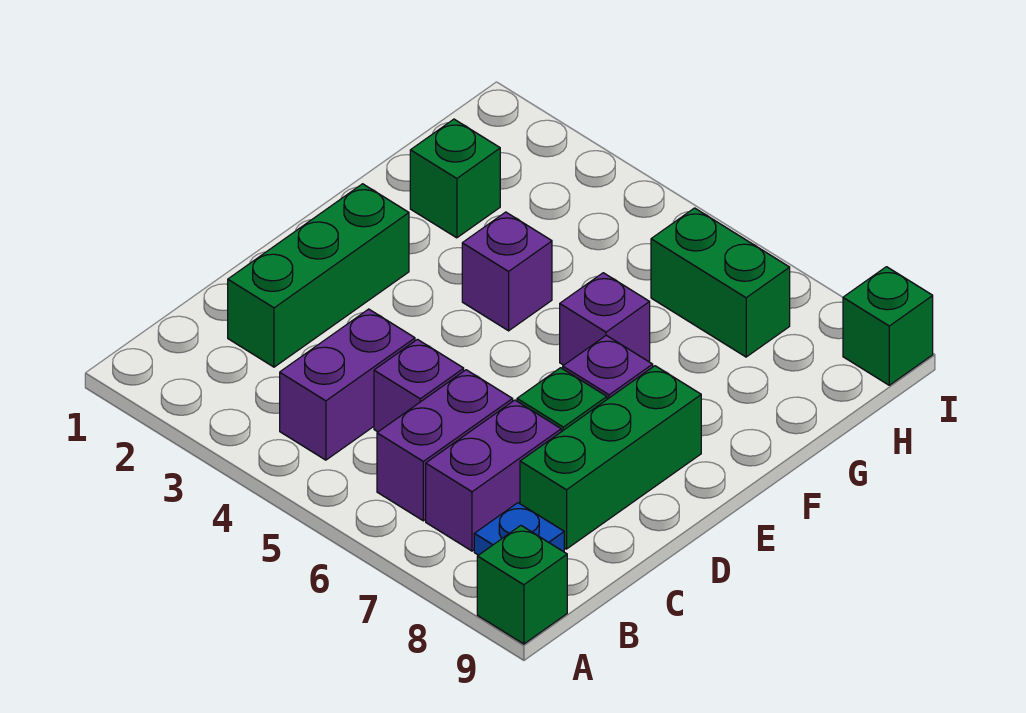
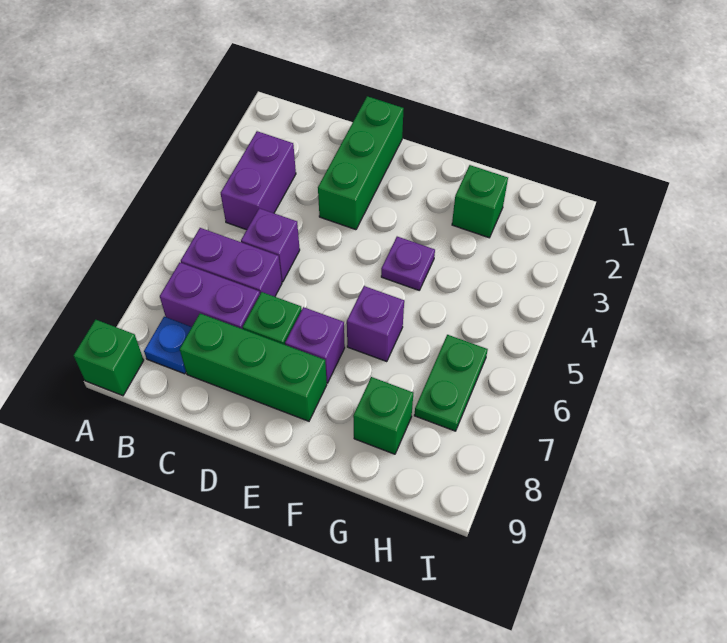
purple 1x2 brick [280,309,415,460] -> purple 1x2 brick turned to [221,131,296,230]
green 1x3 brick [228,184,409,367] -> green 1x3 brick turned to [318,96,404,230]
purple 1x1 brick [462,212,552,331] -> purple 1x1 plate [381,237,435,290]
green 1x2 brick [651,208,790,357] -> green 1x2 plate [414,335,488,431]
green 1x1 brick [843,267,933,385] -> green 1x1 brick moved to [353,377,413,454]

